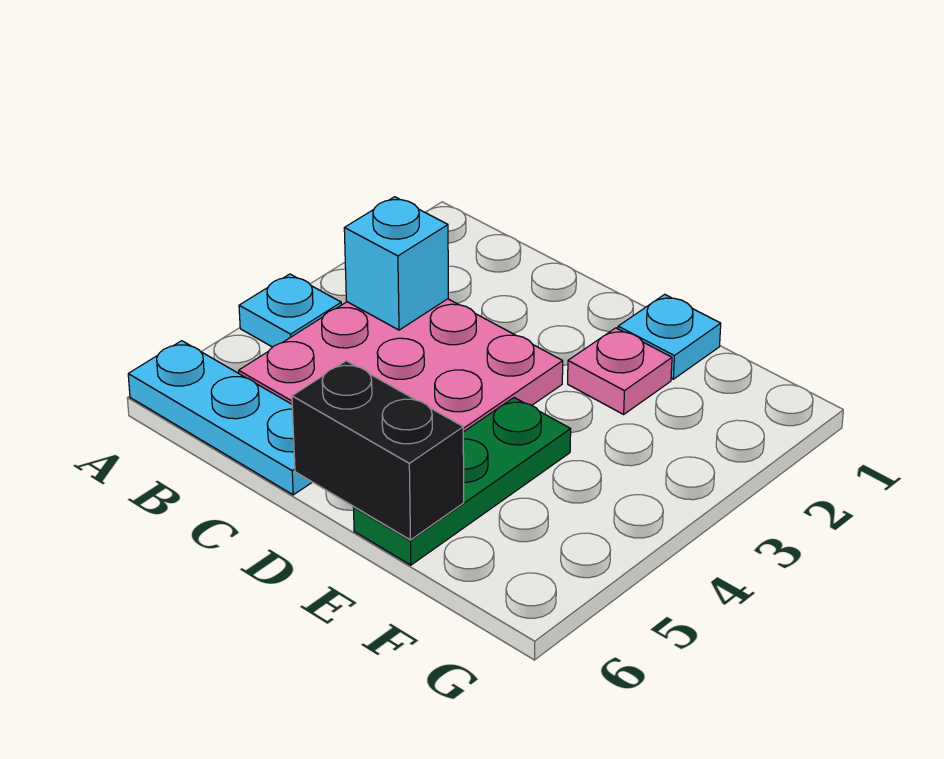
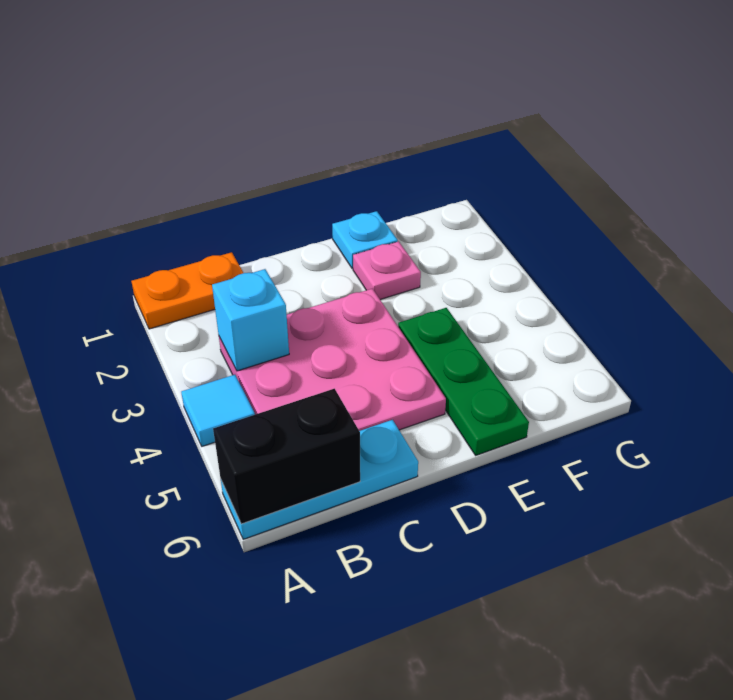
none -> orange 1x2 plate [131,252,243,329]
cyan 1x1 plate [239,274,341,347] -> cyan 1x1 tile [181,375,255,446]
black 1x2 brick [292,361,464,540] -> black 1x2 brick moved to [213,389,360,524]

